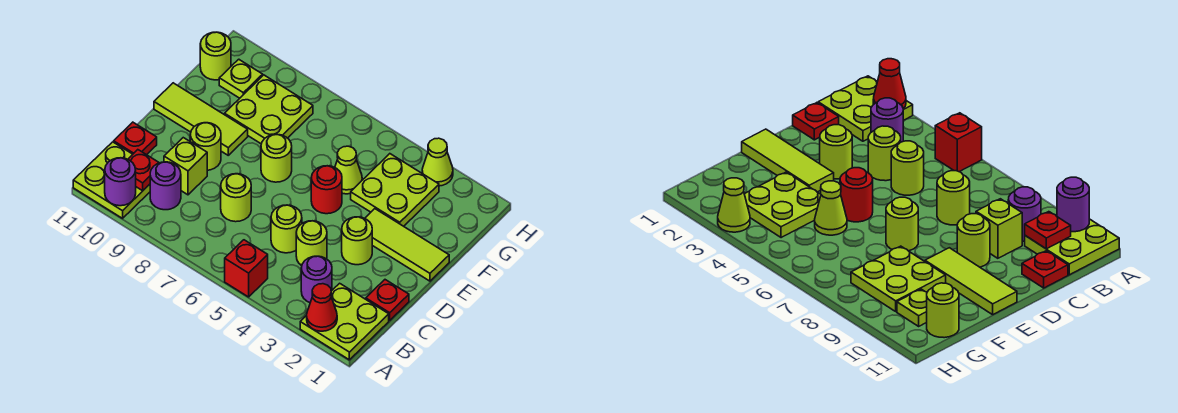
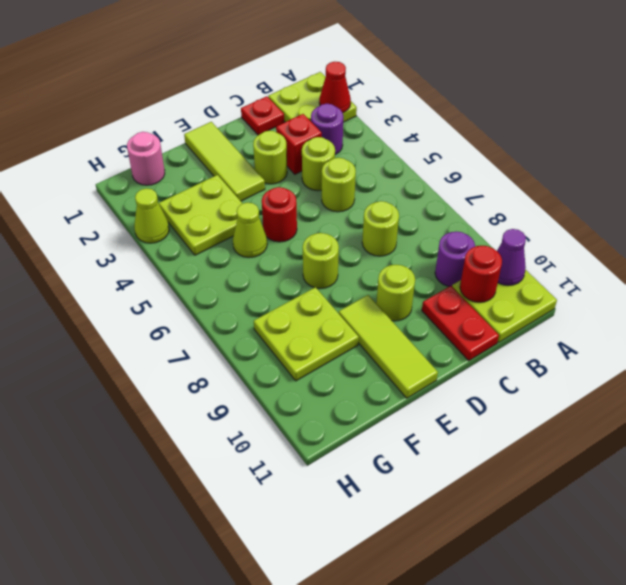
red 1x1 brick [225,240,268,297] -> red 1x1 brick moved to [276,114,322,174]
purple 1x1 round brick [105,158,136,206] -> purple 1x1 cone [497,229,526,286]
red 1x1 plate [128,150,159,191] -> red 1x1 round brick [460,246,502,302]
lime 1x1 brick [164,138,207,195] -> none
red 1x1 plate [114,122,157,155] -> red 1x2 plate [422,286,499,361]
none -> pink 1x1 round brick [127,132,165,185]
lime 1x1 plate [219,59,263,98] -> none
lime 1x1 round brick [200,32,231,80] -> none

